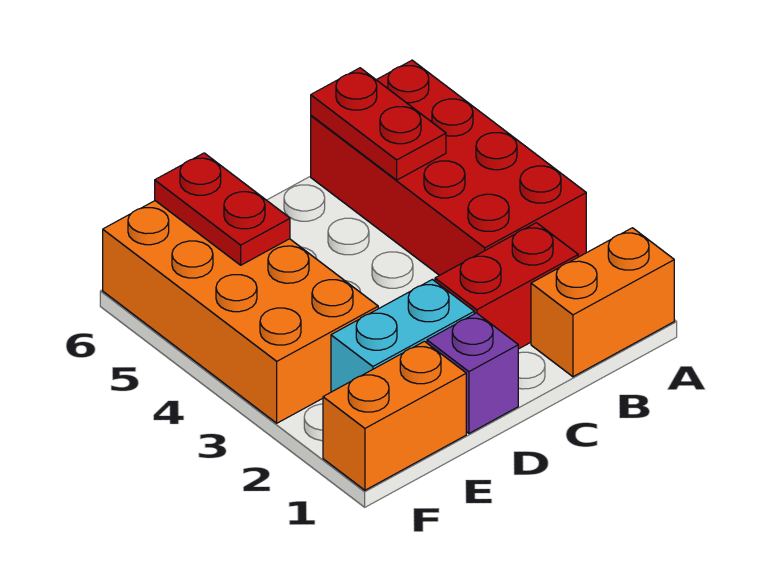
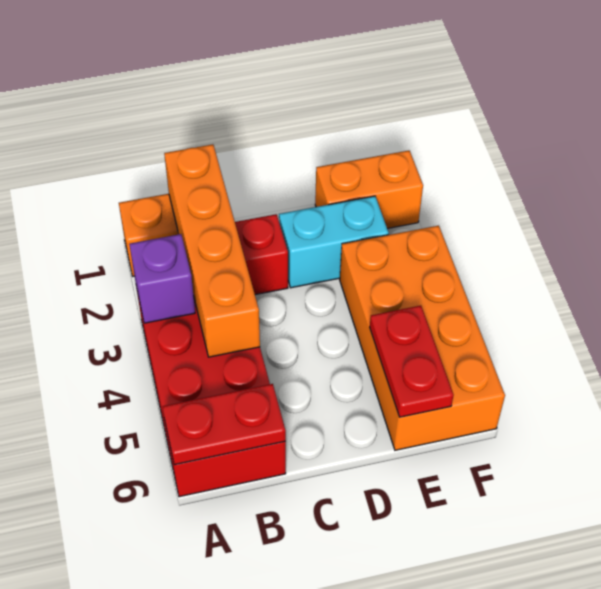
none -> orange 1x4 brick [164,144,260,357]
red 1x2 plate [311,68,446,180] -> red 1x2 plate turned to [163,384,286,465]
purple 1x1 brick [427,313,518,433] -> purple 1x1 brick moved to [129,234,195,323]

